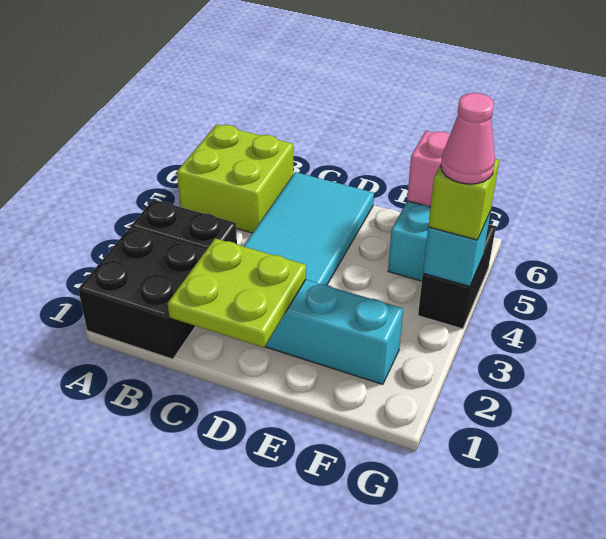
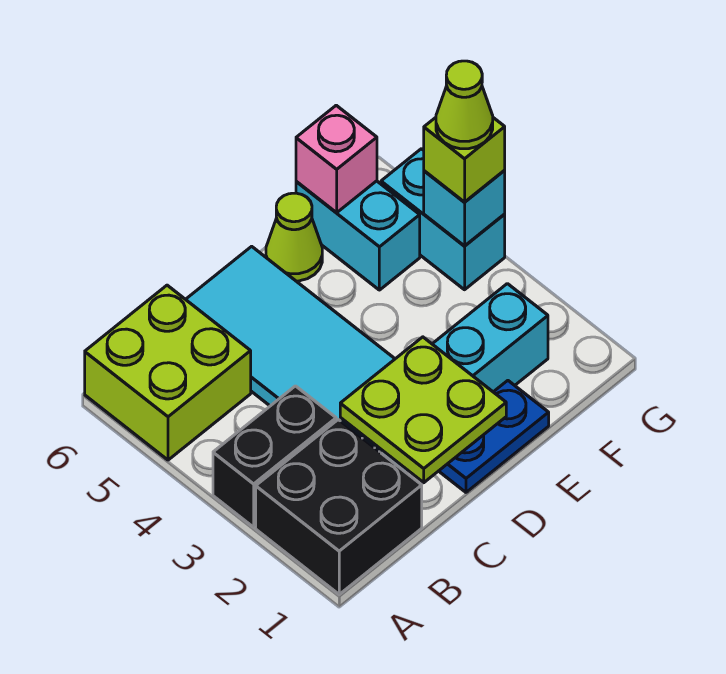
none -> blue 1x2 plate [439,381,549,492]
none -> lime 1x1 cone [266,193,322,281]
black 1x2 brick [418,224,496,329] -> cyan 1x2 brick [381,149,505,290]
pink 1x1 cone [441,93,495,184] -> lime 1x1 cone [436,61,493,149]

